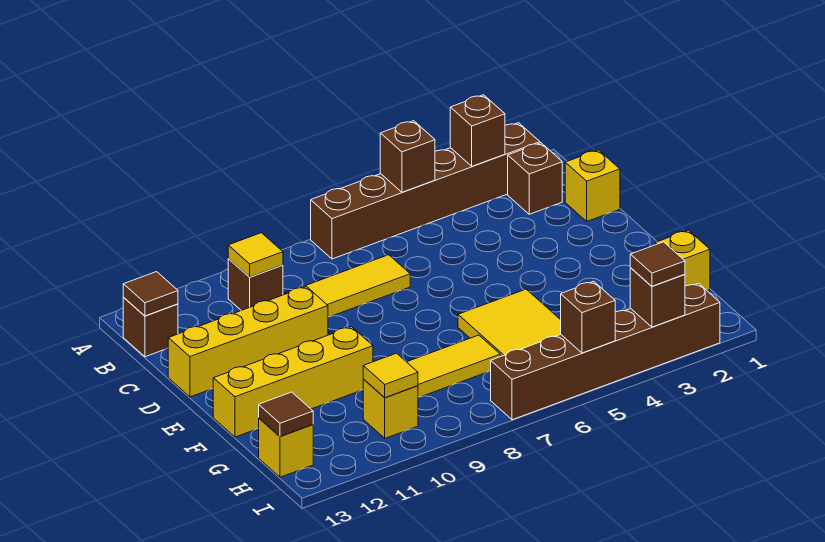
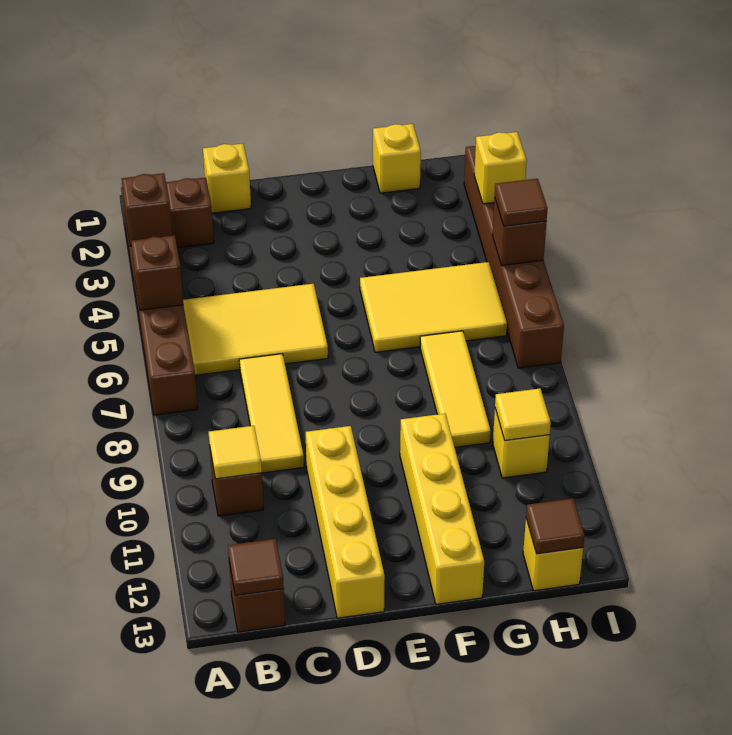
none -> yellow 2x3 tile [183,284,328,375]
brown 1x1 brick [630,268,685,327] -> yellow 1x1 brick [474,132,527,204]
brown 1x1 tile [630,242,685,286] -> brown 1x1 tile moved to [495,179,548,226]

